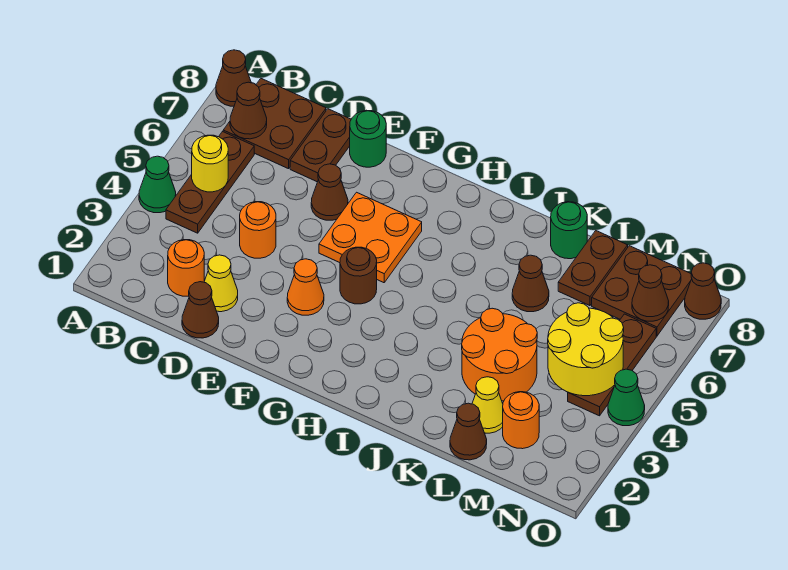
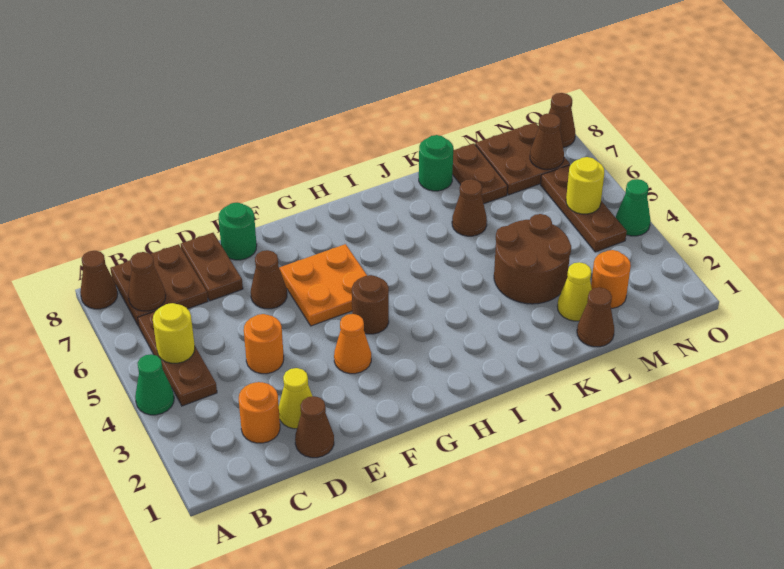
orange 2x2 round brick [462,308,537,401] -> brown 2x2 round brick [494,214,571,304]
yellow 2x2 round brick [548,303,624,396] -> yellow 1x1 round brick [566,157,604,214]

